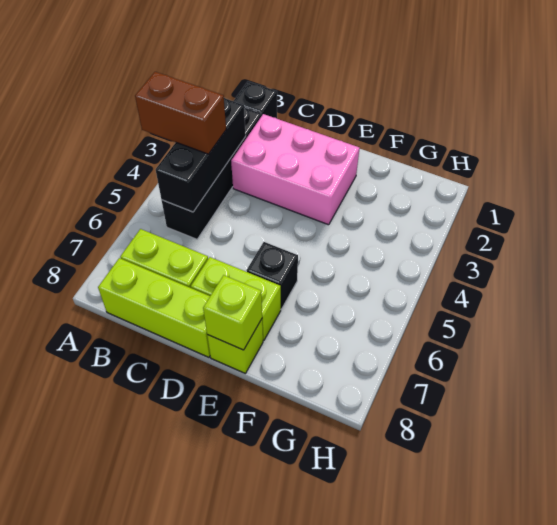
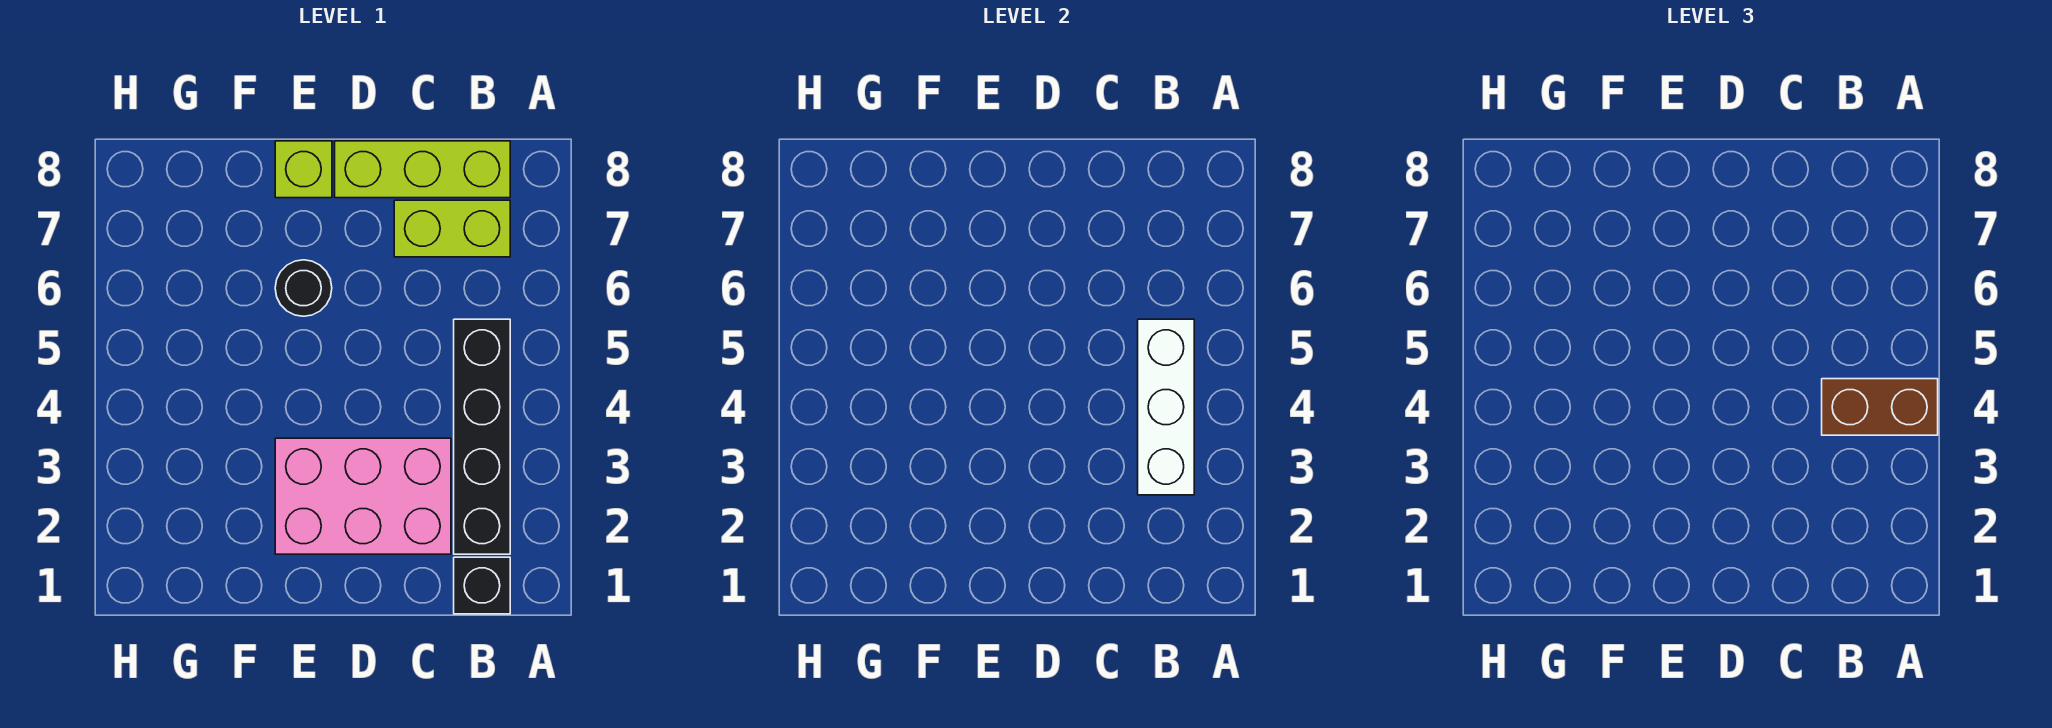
black 1x3 brick [156,98,246,212] -> white 1x3 brick [1138,319,1194,495]
lime 1x2 brick [191,257,281,341] -> none
black 1x1 brick [246,242,298,309] -> black 1x1 round brick [275,260,332,316]
lime 1x1 brick [203,275,262,350] -> none

